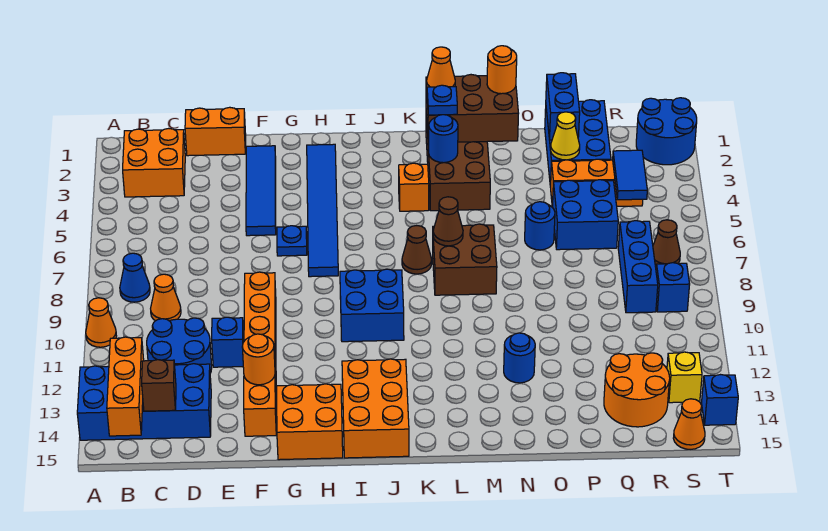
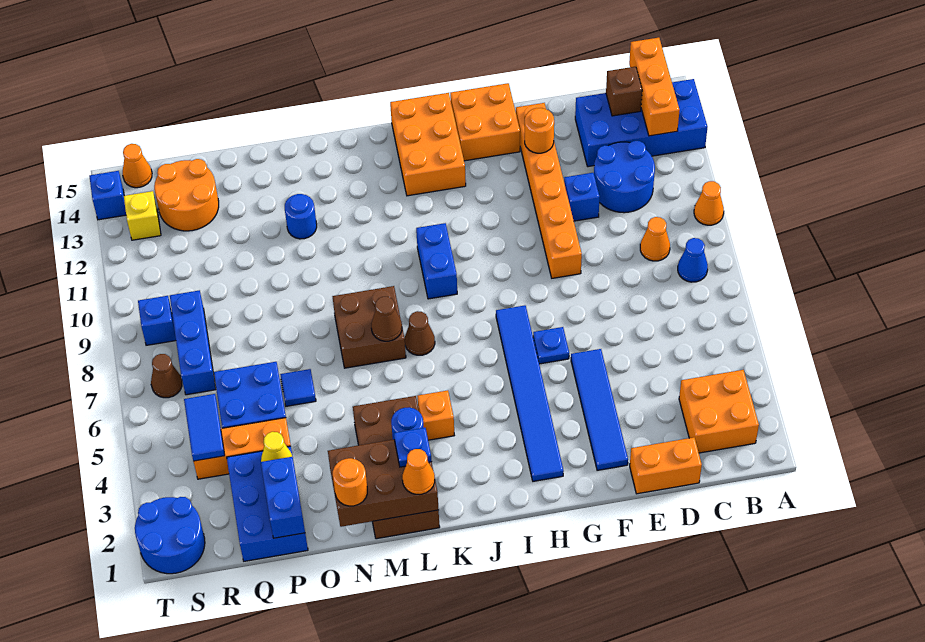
blue 2x2 brick [340,269,404,342] -> blue 1x2 brick [416,223,457,299]
blue 1x1 round brick [525,202,555,250] -> blue 1x1 tile [280,369,316,406]

